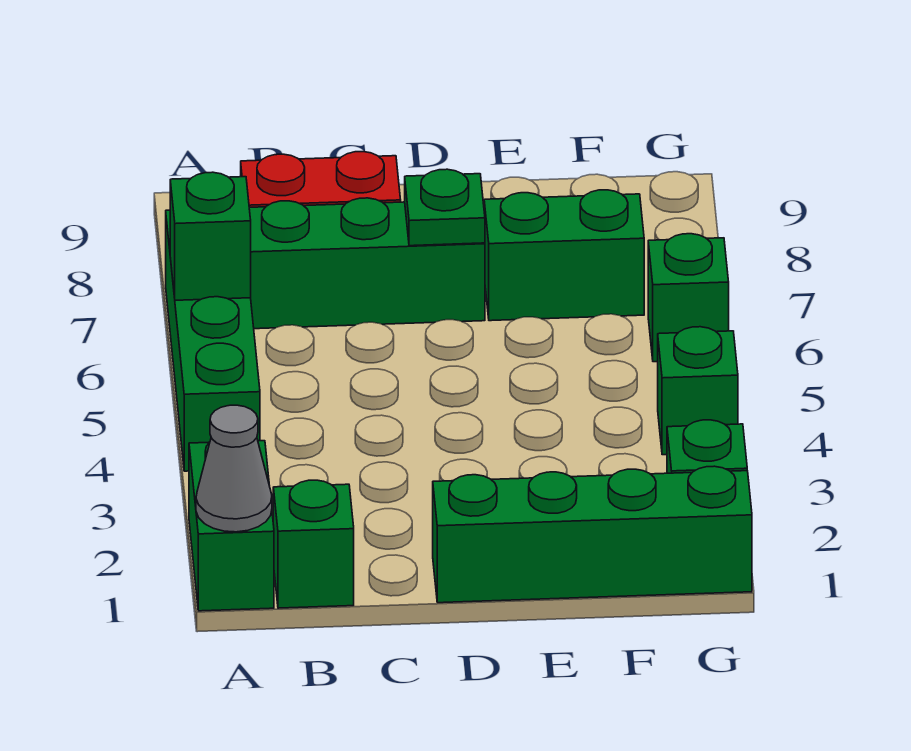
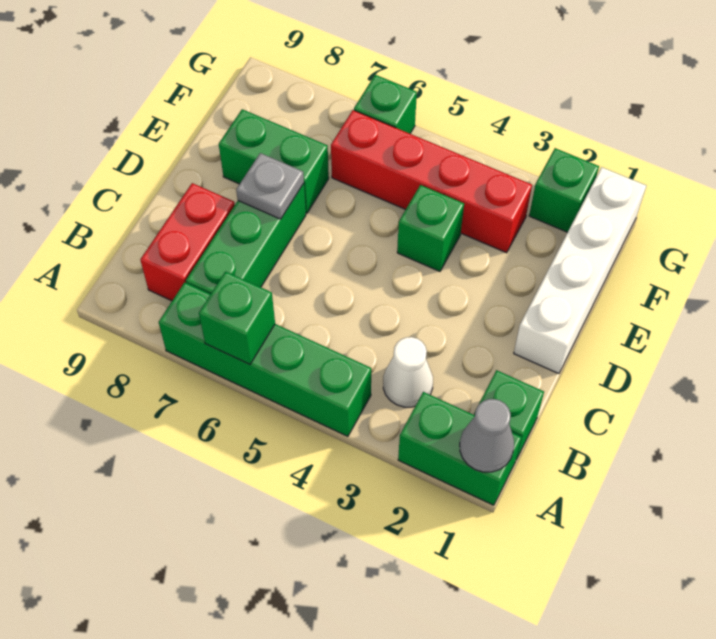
none -> white 1x1 cone [383,337,433,407]
green 1x4 brick [433,466,752,603] -> white 1x4 brick [514,167,646,374]
green 1x1 plate [405,169,485,246] -> grey 1x1 plate [236,153,304,219]
green 1x2 brick [484,190,644,321] -> green 1x2 brick turned to [219,109,329,213]
none -> red 1x4 brick [331,110,532,253]
green 1x1 brick [658,327,738,455] -> green 1x1 brick moved to [397,185,464,271]

